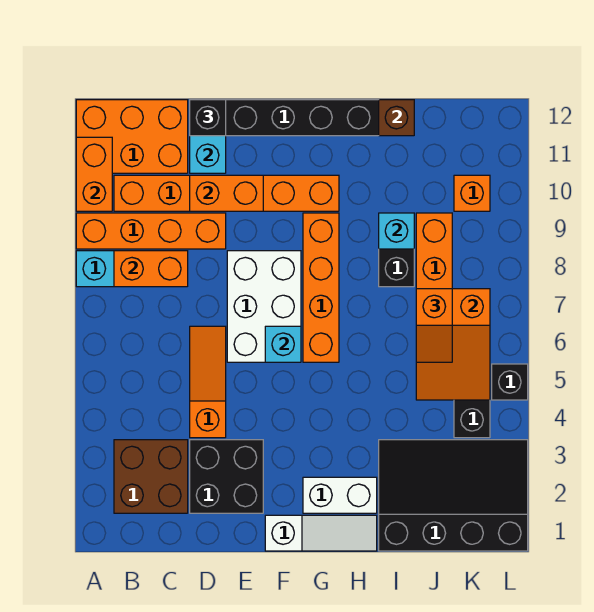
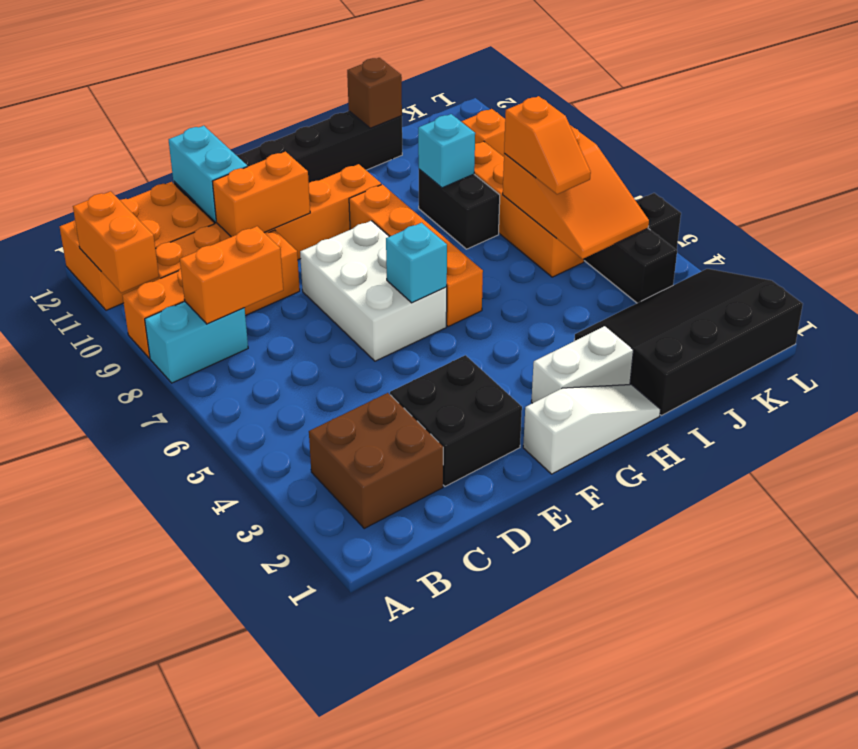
orange 1x3 slope [190,326,226,438] -> none
black 1x1 brick [190,100,226,136] -> none

